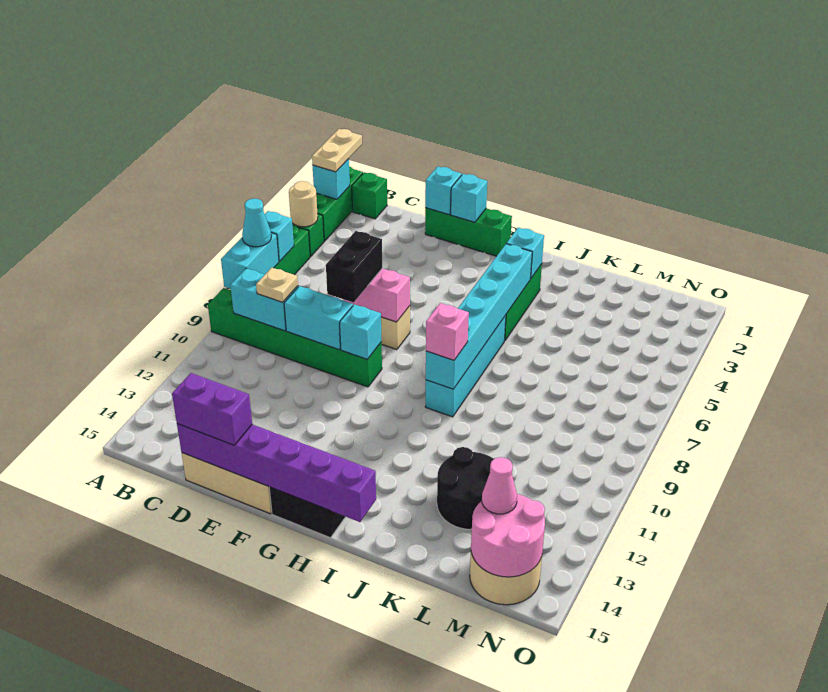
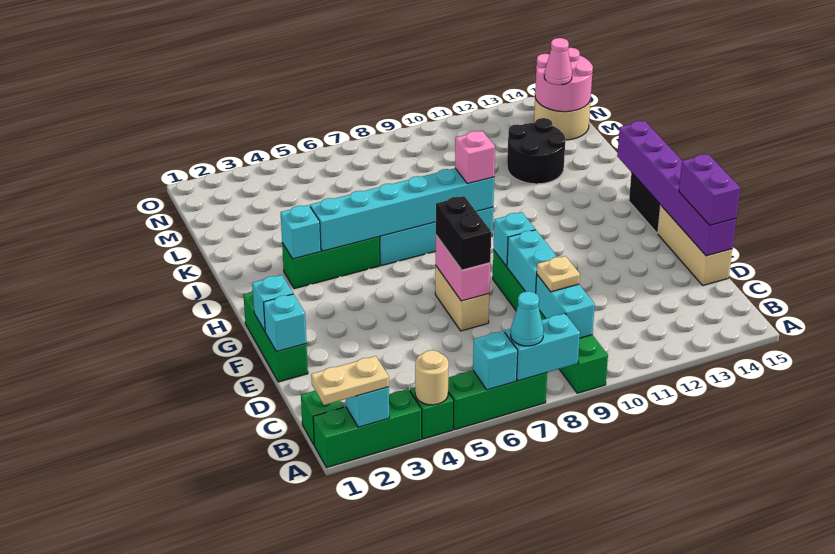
black 1x2 brick [326,231,382,302] -> black 1x2 brick turned to [436,196,491,270]

